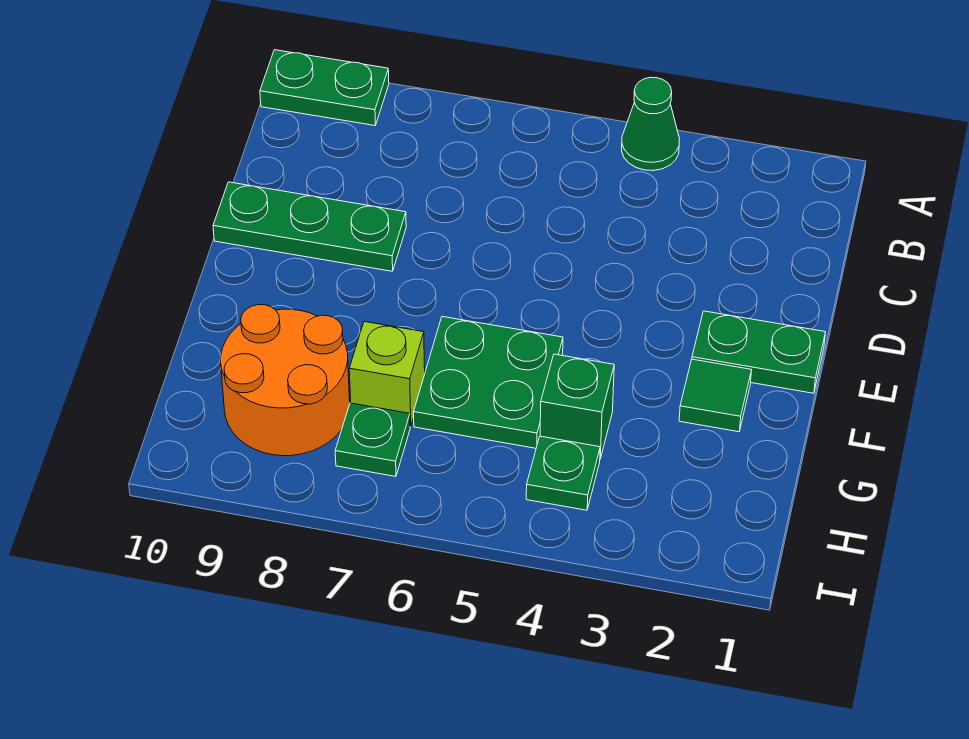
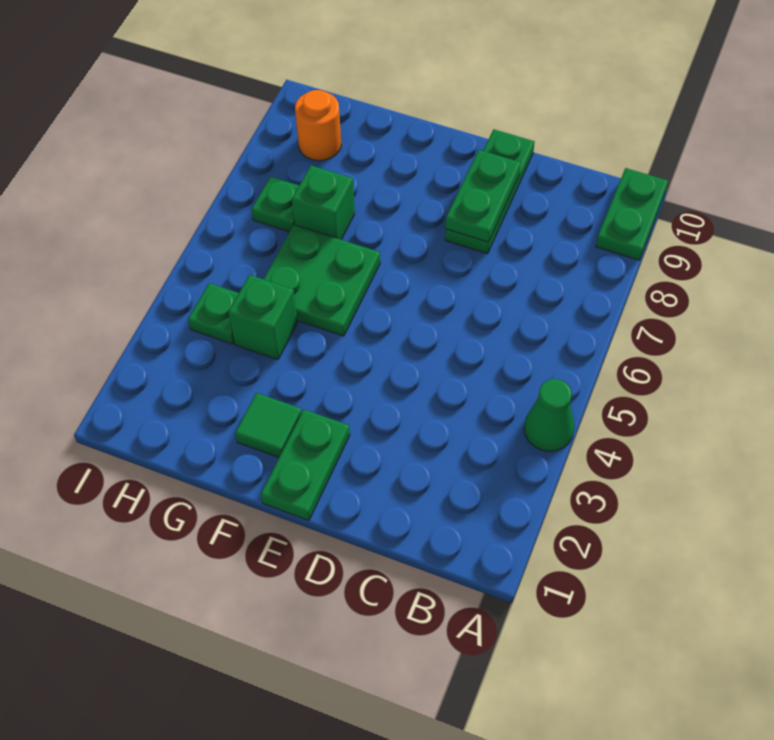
none -> green 1x2 plate [446,150,521,242]
lime 1x1 brick [349,322,425,426] -> green 1x1 brick [292,166,355,240]
orange 2x2 round brick [221,305,350,456] -> orange 1x1 round brick [295,90,341,161]

